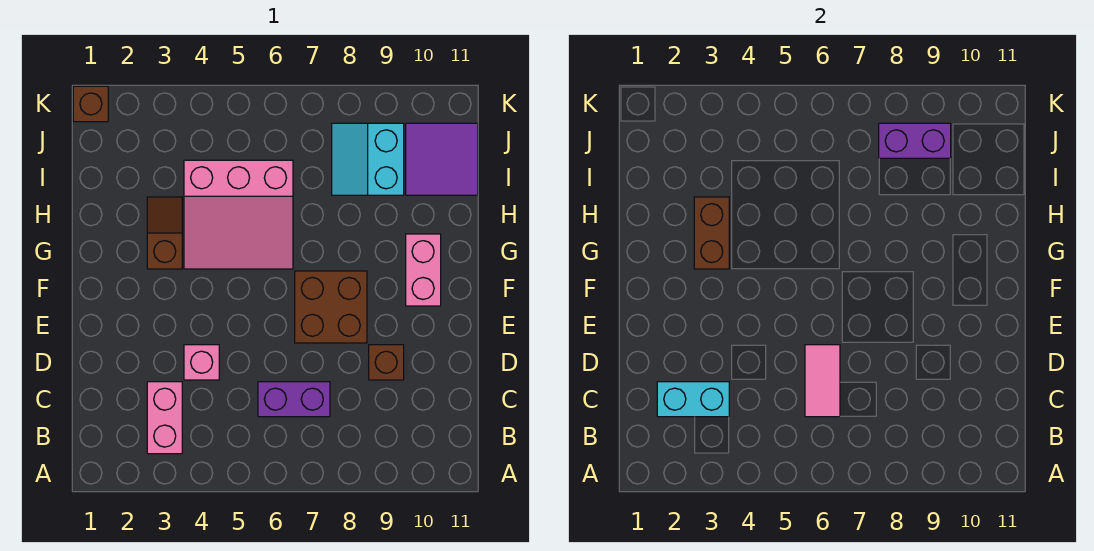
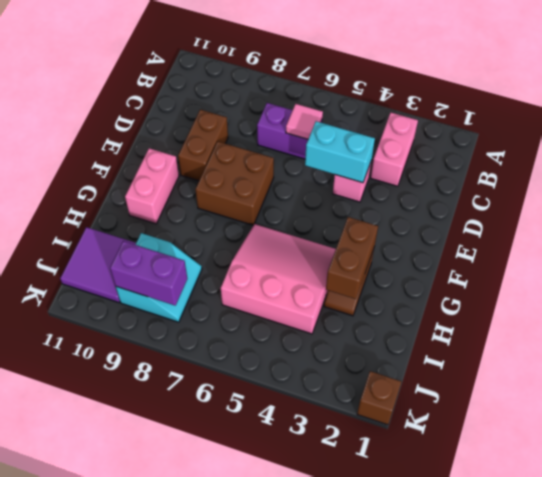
cyan 1x2 brick [657,382,729,417] -> cyan 1x2 brick moved to [305,121,375,183]
pink 1x2 tile [805,345,840,417] -> pink 1x1 tile [286,104,323,139]
brown 1x1 brick [369,345,404,380] -> brown 1x2 brick [178,110,228,181]

